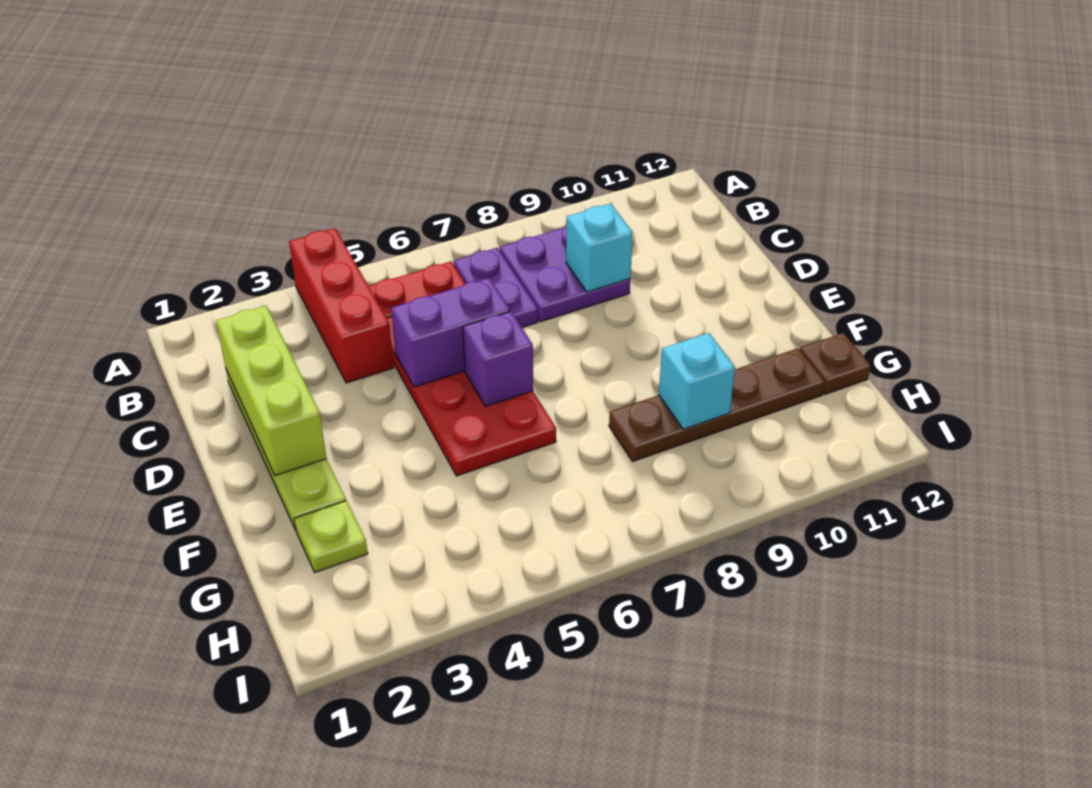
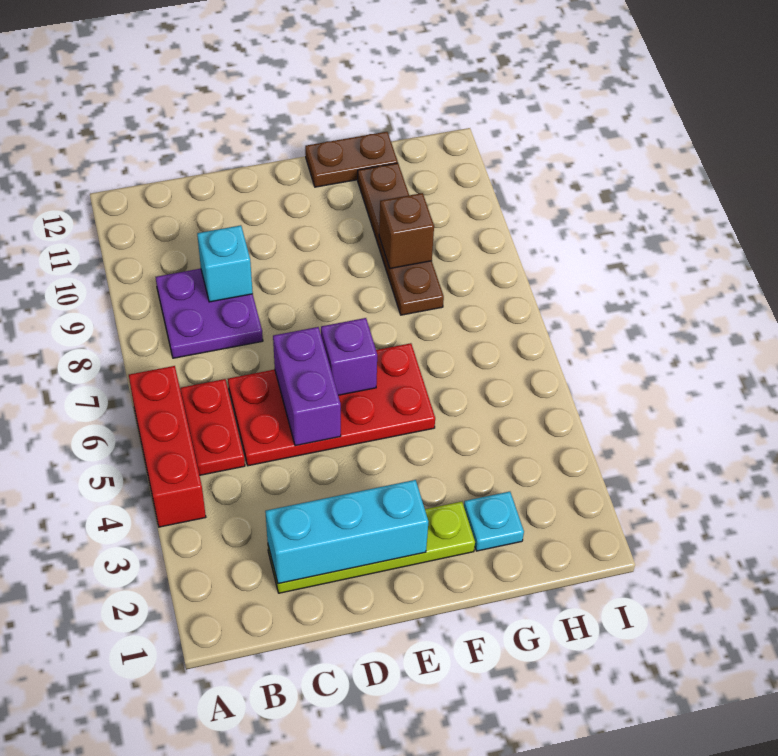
red 1x3 brick [289,228,394,383] -> red 1x3 brick turned to [129,366,206,527]
purple 1x2 plate [454,248,538,327] -> none
lime 1x3 brick [216,306,326,476] -> cyan 1x3 brick [265,480,428,584]
lime 1x1 plate [294,501,368,572] -> cyan 1x1 plate [464,492,524,551]
cyan 1x1 brick [659,333,735,429] -> brown 1x1 brick [379,193,434,269]
brown 1x1 plate [800,333,871,395] -> brown 1x2 plate [305,132,398,187]

